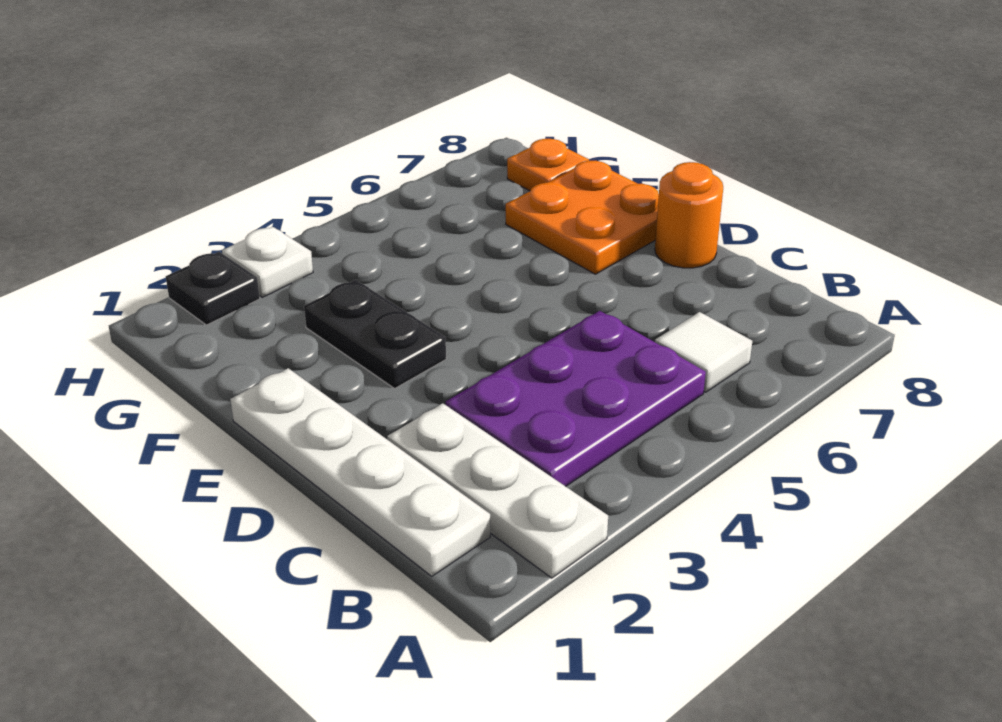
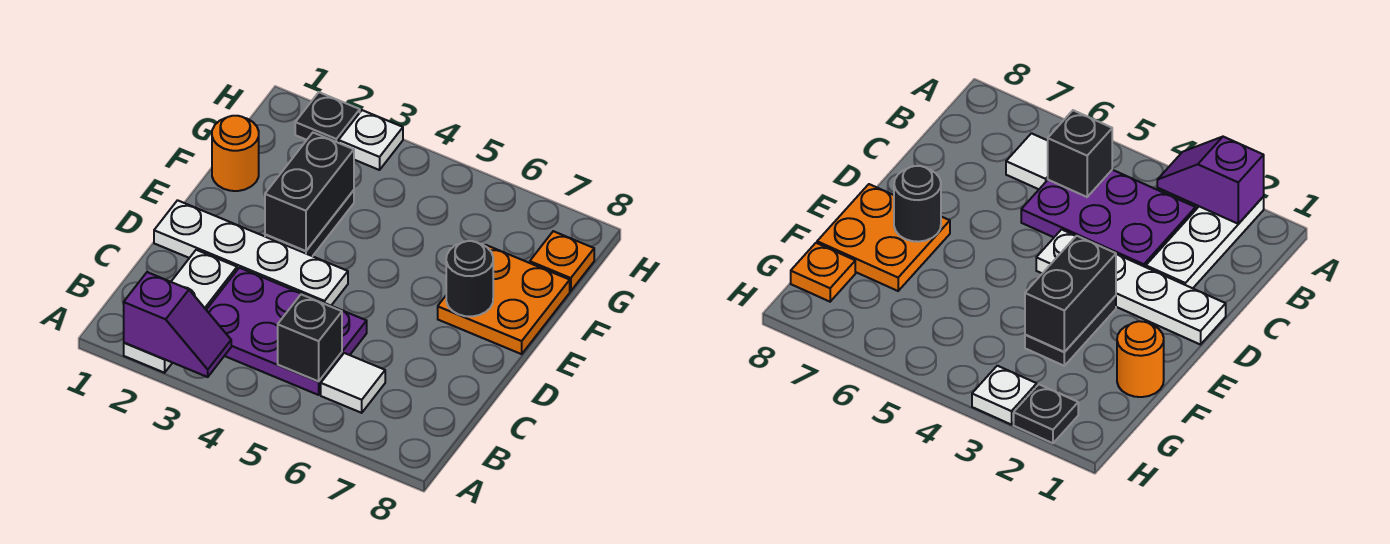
none -> purple 1x2 slope [124,272,231,377]
white 1x4 plate [230,368,490,576] -> white 1x4 plate turned to [154,200,348,305]
none -> black 1x1 brick [278,294,342,382]
orange 1x1 round brick [655,162,723,268] -> orange 1x1 round brick moved to [212,116,259,191]
none -> black 1x2 brick [265,133,354,251]
none -> black 1x1 round brick [446,241,493,316]

